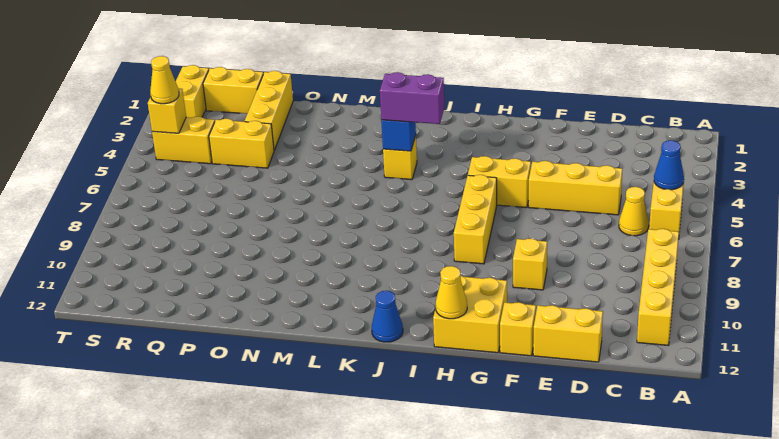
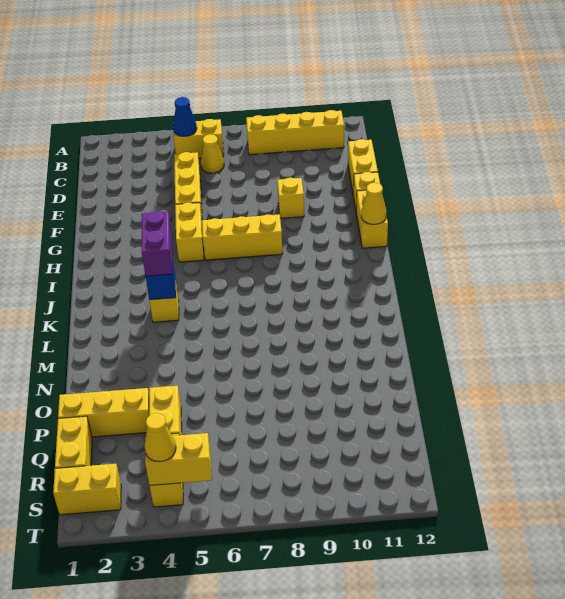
yellow 2x2 brick [433,276,507,353] -> yellow 1x2 brick [356,190,388,248]
blue 1x1 cone [372,291,403,342] -> none
yellow 1x1 brick [148,88,186,133] -> yellow 1x2 brick [145,433,212,485]

